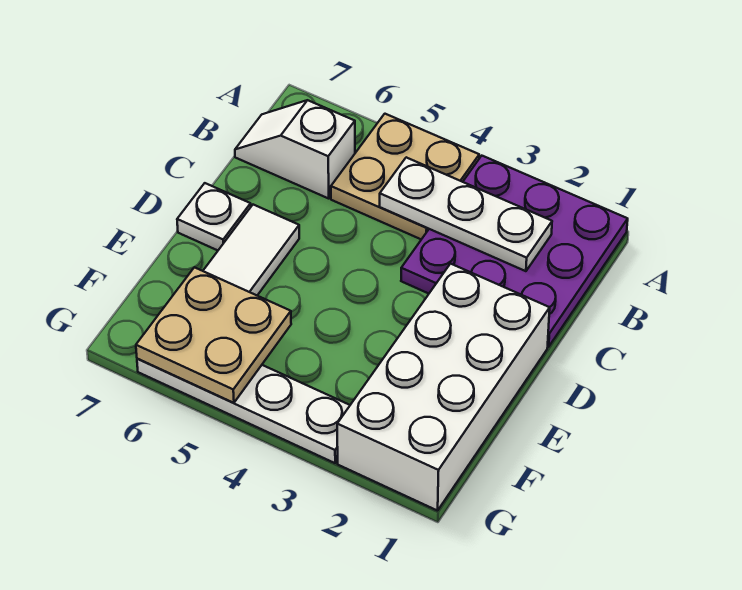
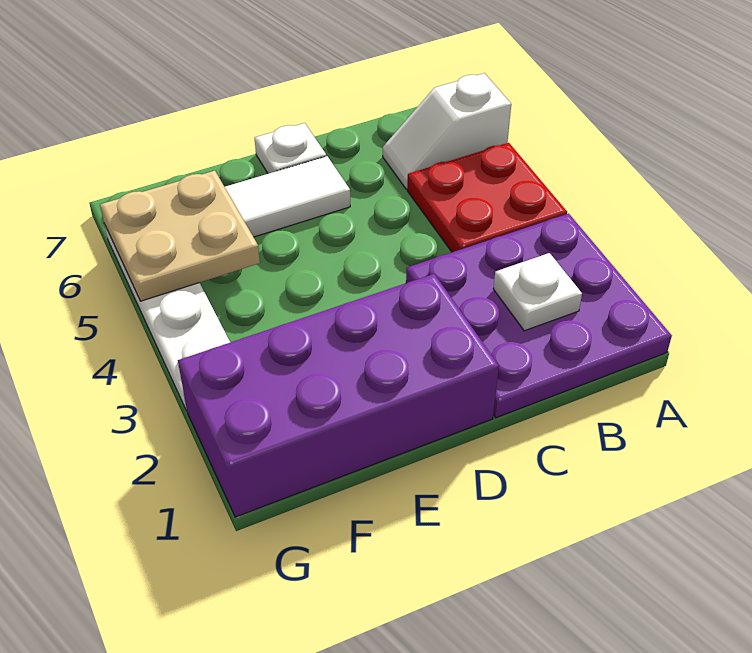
tan 2x2 plate [331,114,479,239] -> red 2x2 plate [407,143,567,252]
white 1x3 plate [380,157,552,271] -> white 1x1 plate [493,253,582,331]
white 1x2 slope [235,100,355,198] -> white 1x2 slope turned to [383,73,511,189]
white 2x4 brick [337,264,550,511] -> purple 2x4 brick [178,274,499,517]

